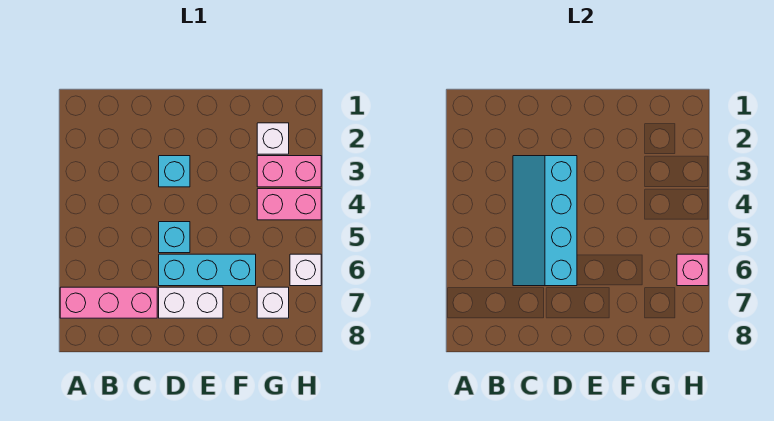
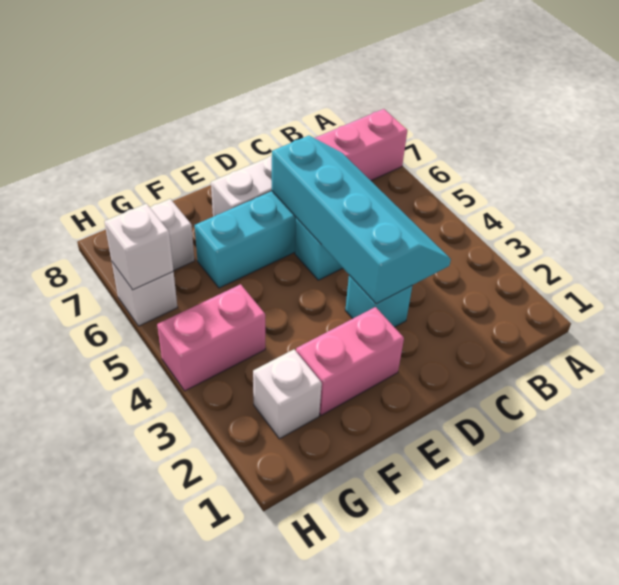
pink 1x2 brick [257,156,321,187] -> pink 1x2 brick moved to [296,307,404,415]
pink 1x1 brick [677,254,708,286] -> white 1x1 brick [104,204,173,290]

